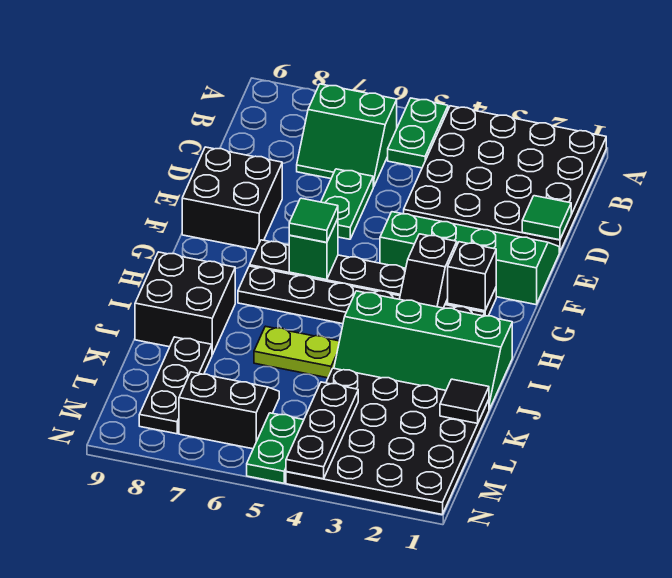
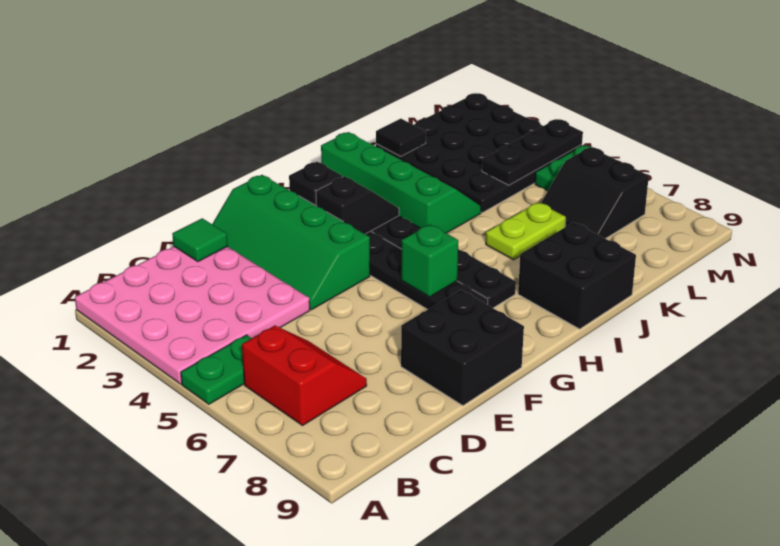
black 4x4 plate [404,106,606,252] -> pink 4x4 plate [75,246,310,384]
green 2x2 slope [297,84,397,187] -> red 2x2 slope [242,326,367,426]
green 1x2 plate [321,169,373,239] -> none
green 1x1 tile [289,198,338,242] -> none
lime 1x2 plate [254,326,339,378] -> lime 1x2 plate turned to [486,202,566,260]
black 1x3 plate [139,337,212,434] -> none

